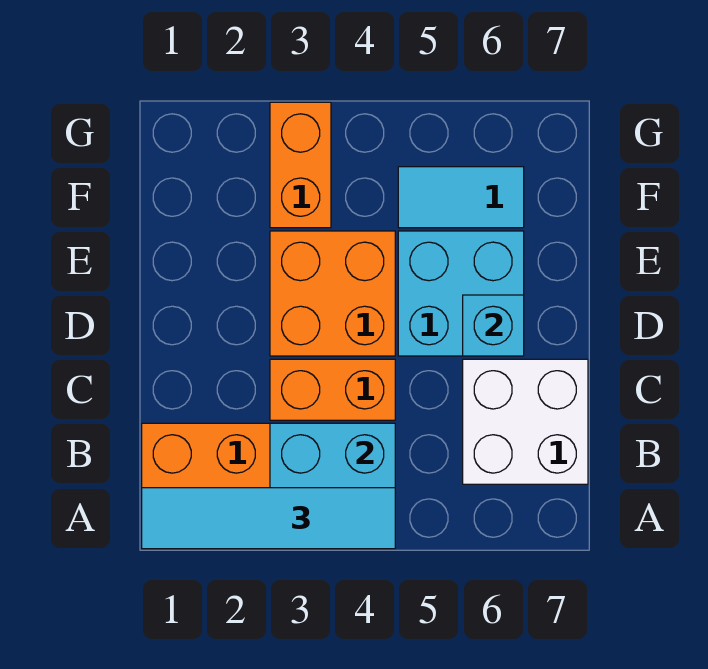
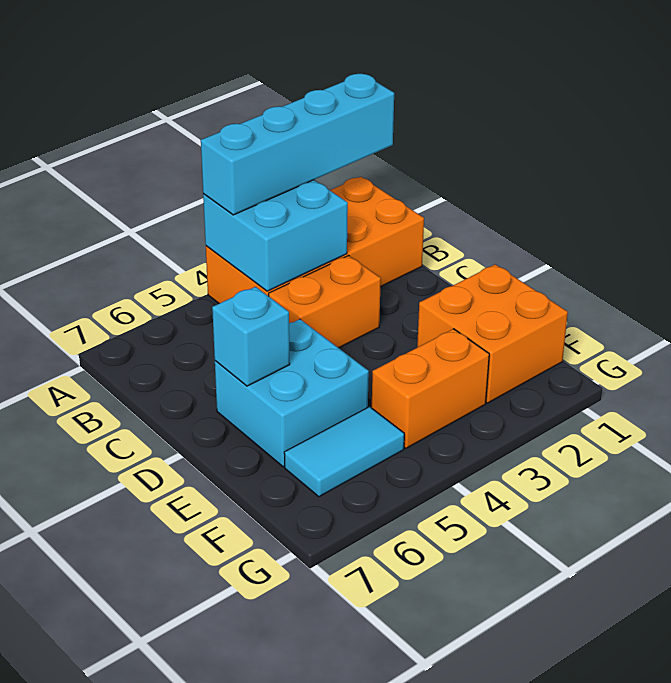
cyan 1x4 tile [142,488,395,549] -> cyan 1x4 brick [201,74,394,215]
white 2x2 brick [463,359,588,484] -> none
orange 2x2 brick [270,231,395,356] -> orange 2x2 brick moved to [417,264,568,403]
orange 1x2 brick [270,102,331,228] -> orange 1x2 brick turned to [372,329,489,448]

